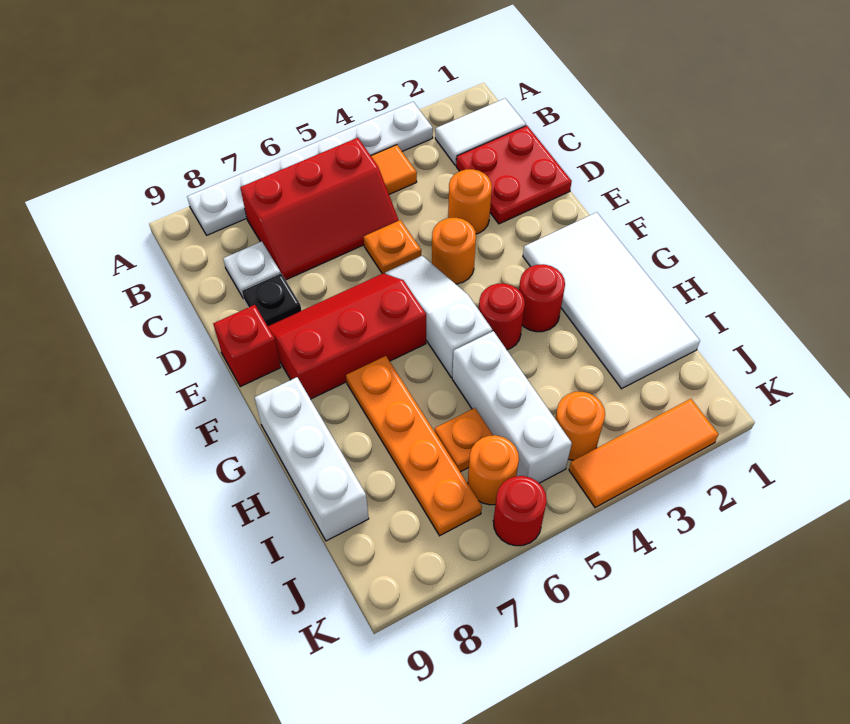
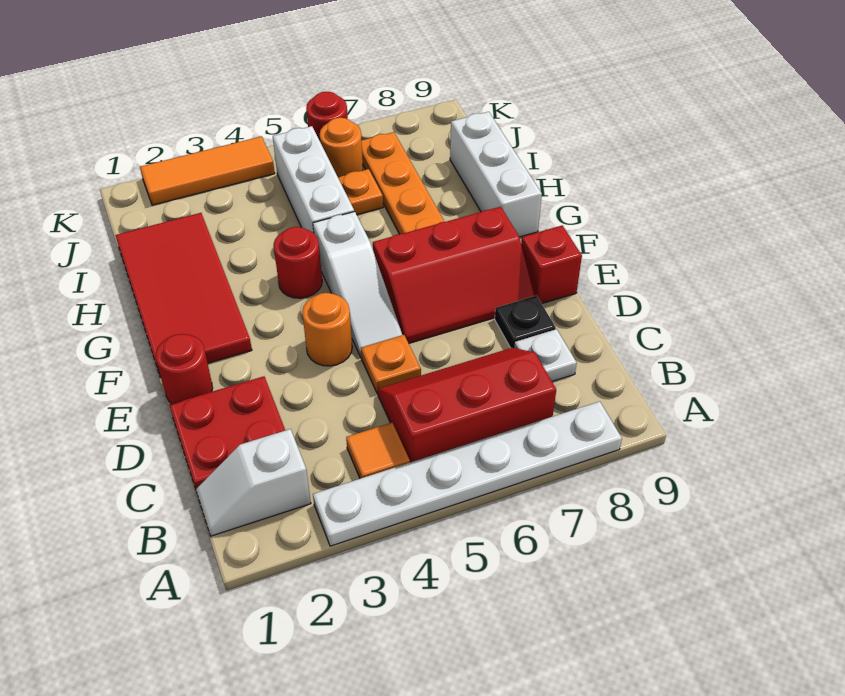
white 1x2 tile [435,98,526,165] -> white 1x2 slope [196,429,311,536]
orange 1x1 round brick [448,169,492,234] -> none
white 2x4 tile [523,212,700,389] -> red 2x4 tile [116,213,252,377]
red 1x1 round brick [519,264,565,332] -> red 1x1 round brick moved to [156,334,213,404]
orange 1x1 round brick [555,392,605,460] -> none

